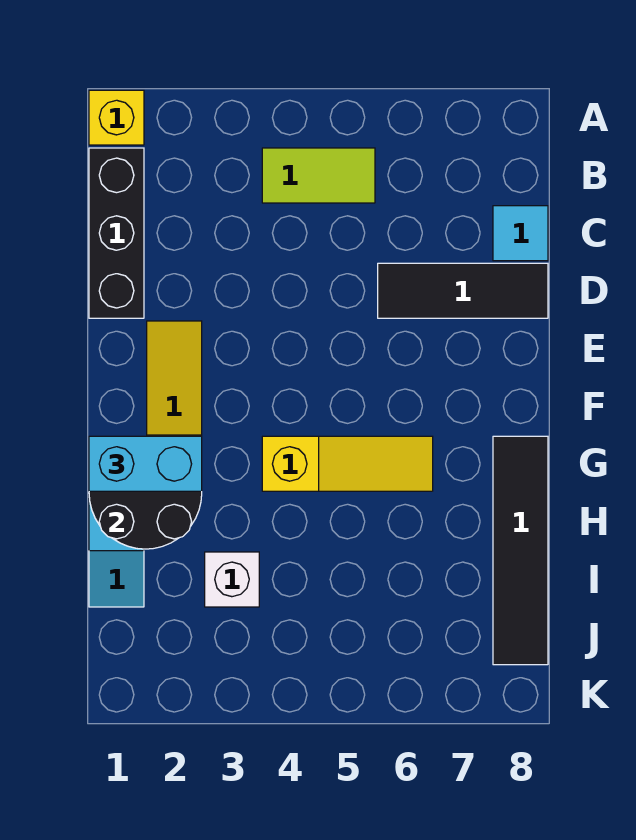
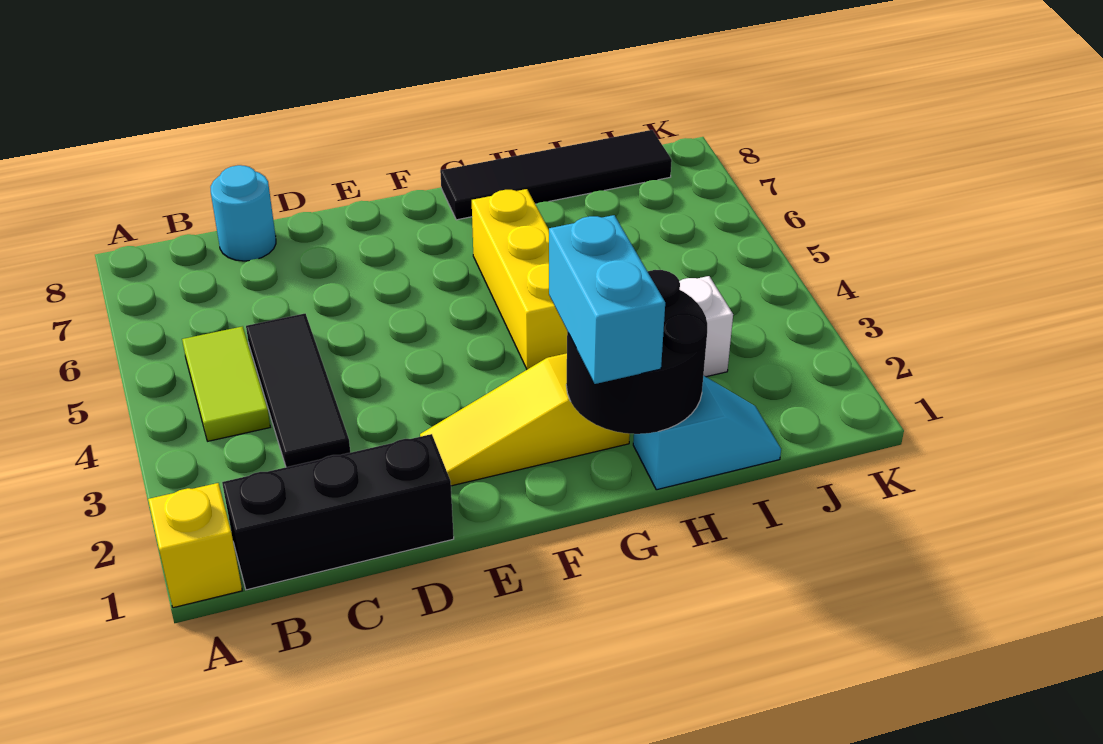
cyan 1x1 tile [493,206,548,261] -> cyan 1x1 round brick [211,165,276,261]
black 1x3 tile [378,263,548,318] -> black 1x3 tile moved to [246,314,350,467]
yellow 1x3 slope [262,436,433,491] -> yellow 1x3 brick [472,189,567,369]

